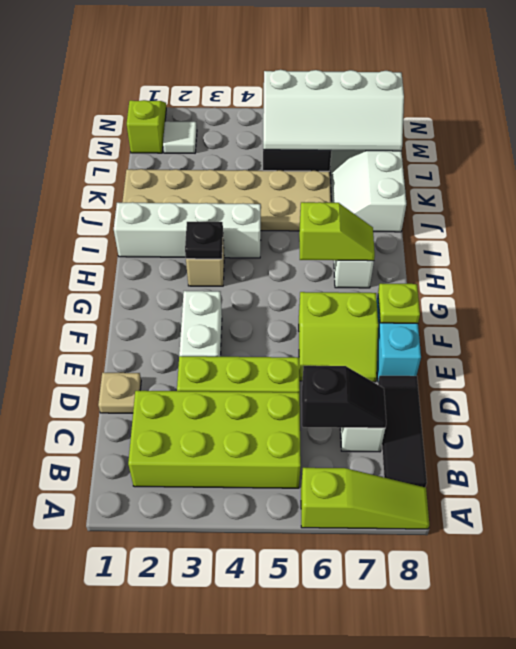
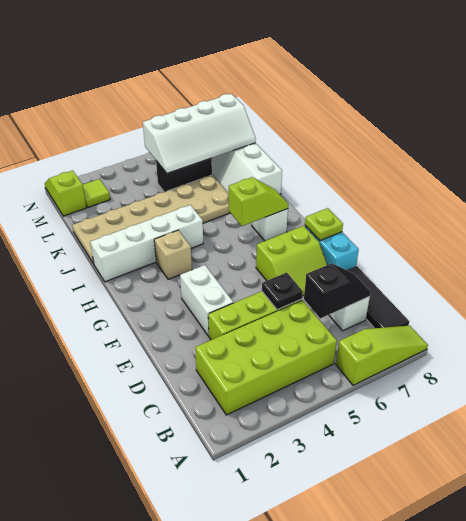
tan 1x1 plate [98,373,141,413] -> none
black 1x1 plate [185,222,223,259] -> black 1x1 plate moved to [262,273,303,310]
white 1x1 tile [163,121,197,153] -> lime 1x1 tile [83,179,110,207]

